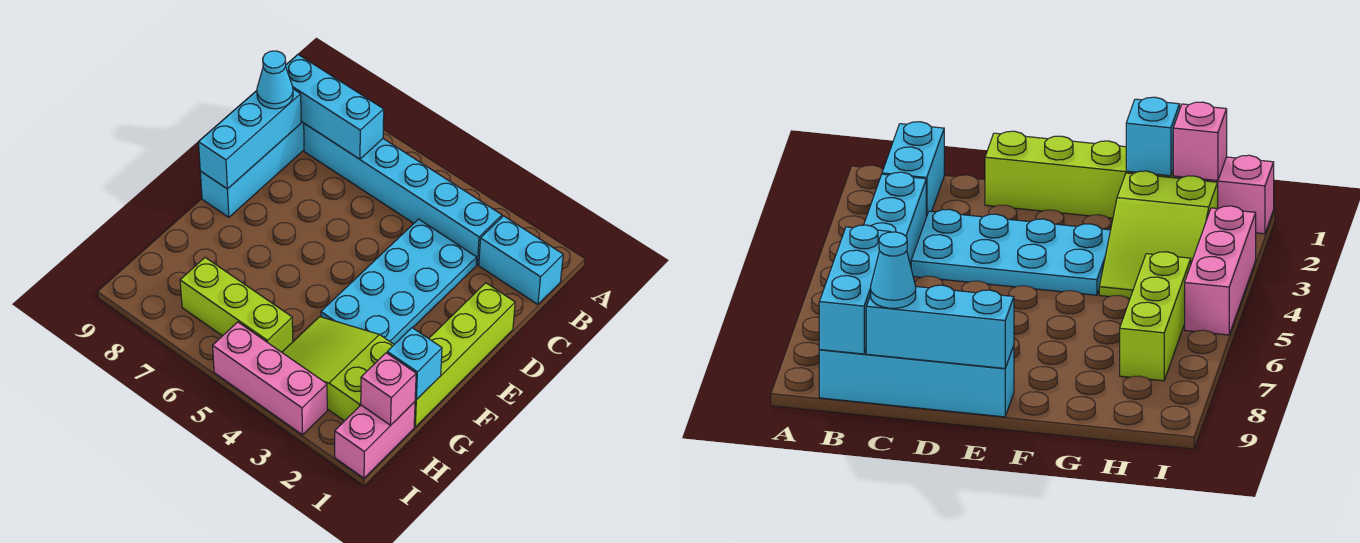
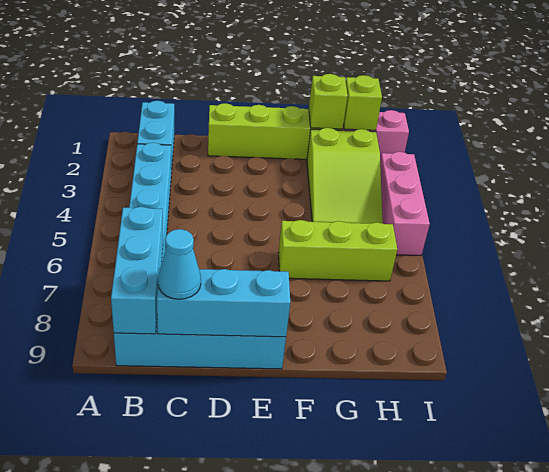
cyan 2x4 plate [321,219,477,344] -> none
cyan 1x1 brick [387,328,442,400] -> lime 1x1 brick [309,74,348,129]
pink 1x1 brick [361,353,416,425] -> lime 1x1 brick [343,75,382,130]
lime 1x3 brick [180,258,293,352] -> lime 1x3 brick turned to [278,220,397,281]

